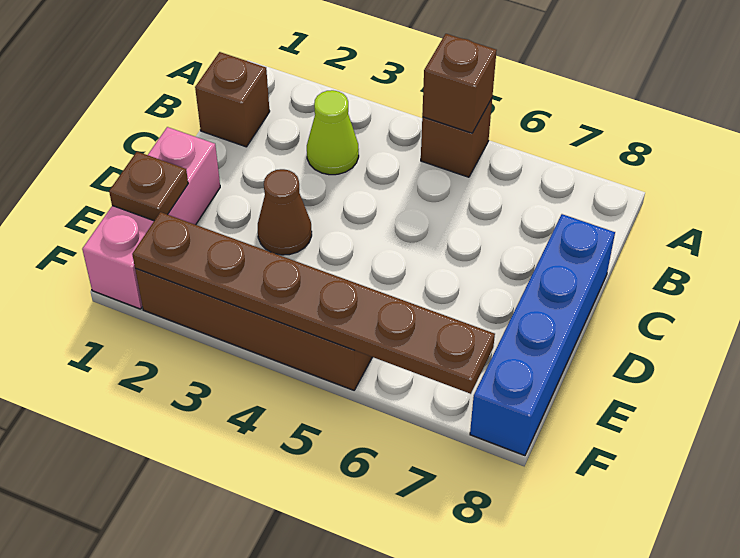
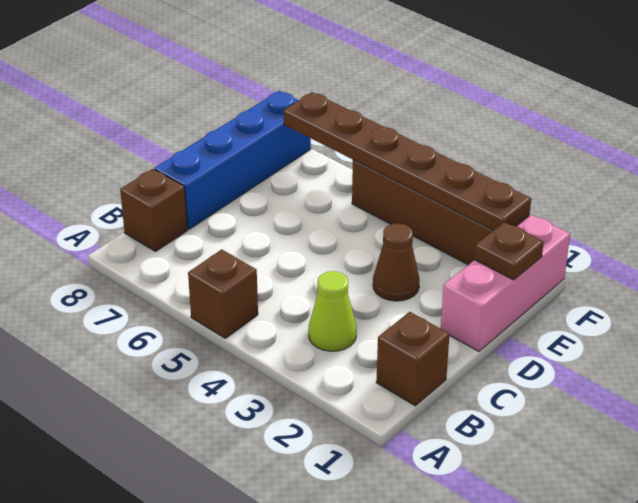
brown 1x1 brick [422,34,497,133] -> brown 1x1 brick moved to [120,169,187,251]

